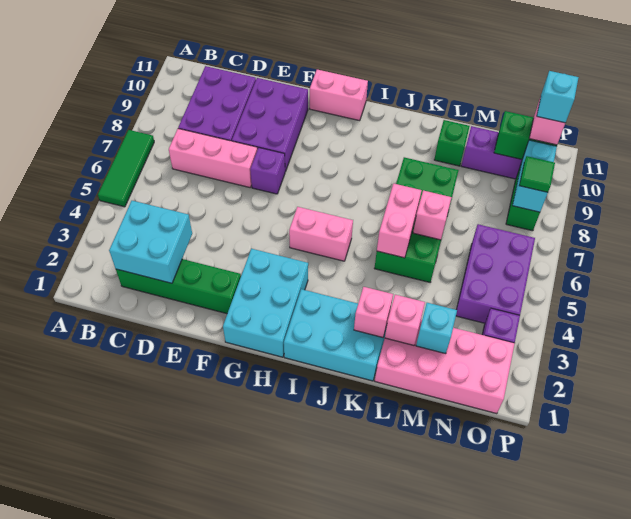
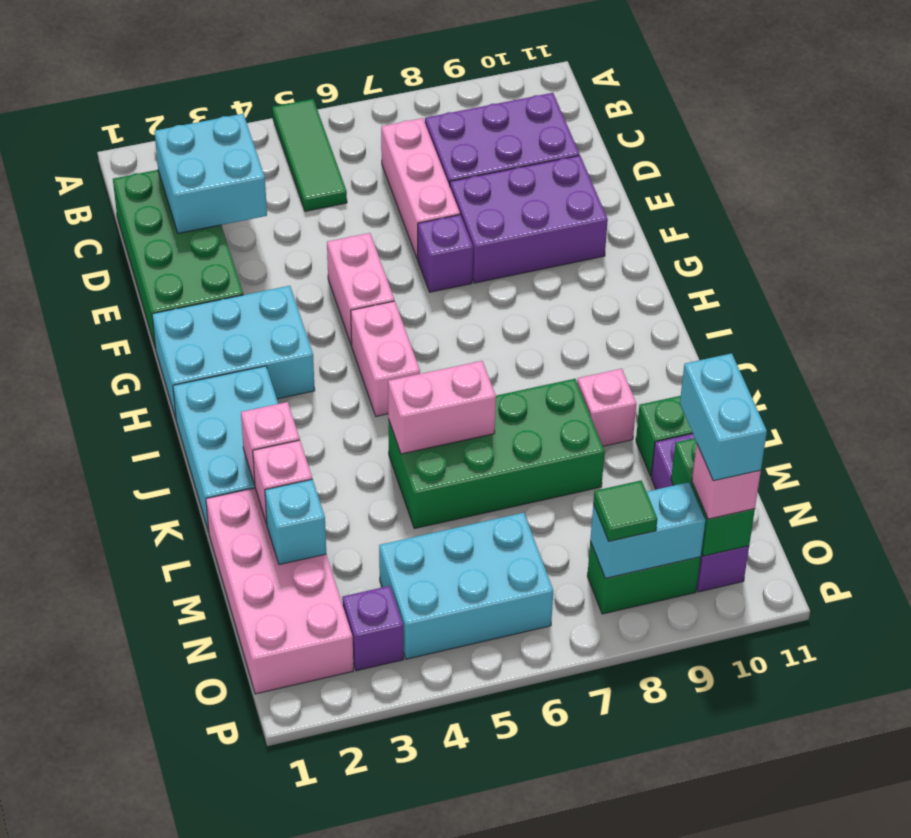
green 1x3 tile [98,130,154,207] -> green 1x3 tile turned to [272,99,347,211]
green 1x4 brick [116,259,241,314] -> green 2x4 brick [113,170,243,349]
pink 1x2 brick [310,70,368,121] -> pink 1x2 brick moved to [327,233,394,345]
pink 1x1 brick [413,190,452,240] -> pink 1x1 brick moved to [577,369,636,446]
purple 2x3 brick [456,224,535,323] -> cyan 2x3 brick [379,513,553,659]
cyan 1x1 brick [537,71,579,123] -> cyan 1x2 brick [680,353,767,481]

